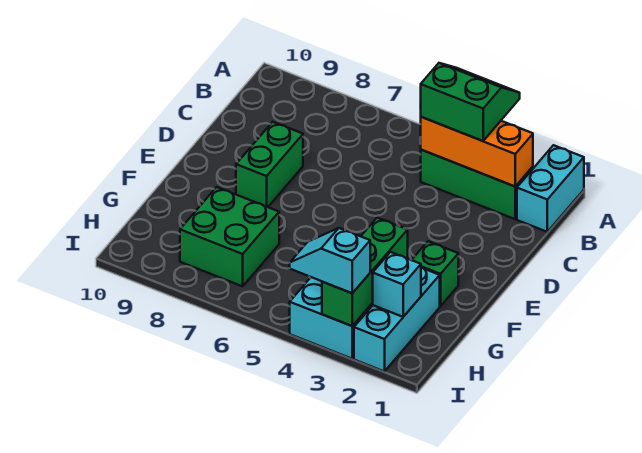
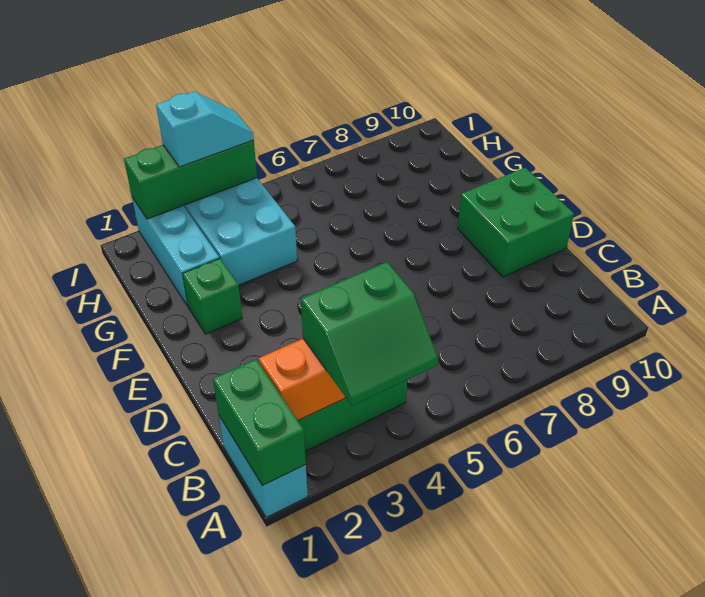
green 1x2 brick [236,122,303,207] -> green 1x2 brick moved to [213,359,306,486]
green 1x3 brick [322,218,408,326] -> green 1x3 brick turned to [124,140,257,219]
green 2x2 brick [180,187,279,286] -> green 2x2 brick moved to [458,167,574,277]
cyan 1x1 brick [373,252,421,317] -> none

